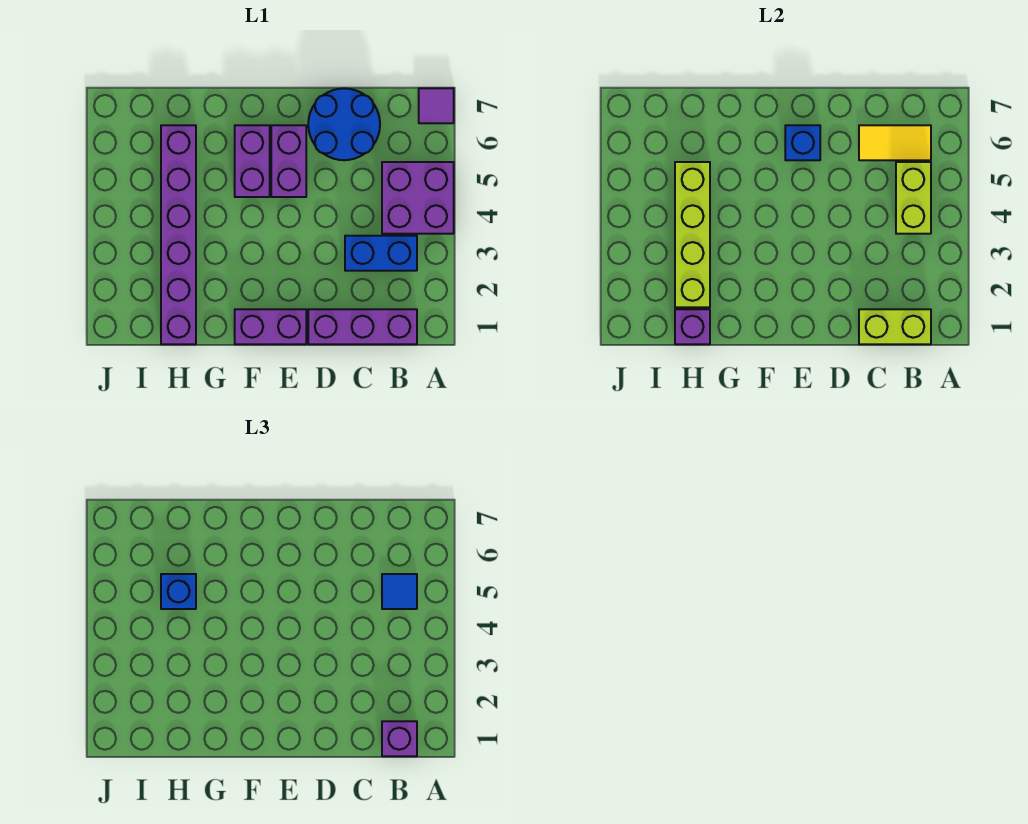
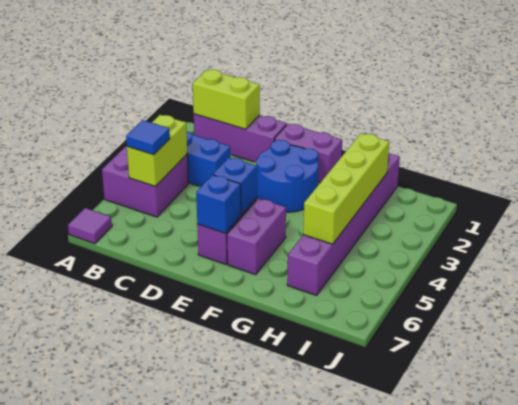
purple 1x1 brick [382,721,417,756] -> none
yellow 1x2 tile [859,125,931,160] -> none
blue 2x2 round brick [308,88,380,160] -> blue 2x2 round brick moved to [256,140,319,212]
purple 1x1 brick [675,309,710,344] -> none
blue 1x1 brick [161,574,196,609] -> blue 1x1 brick moved to [213,157,257,214]

